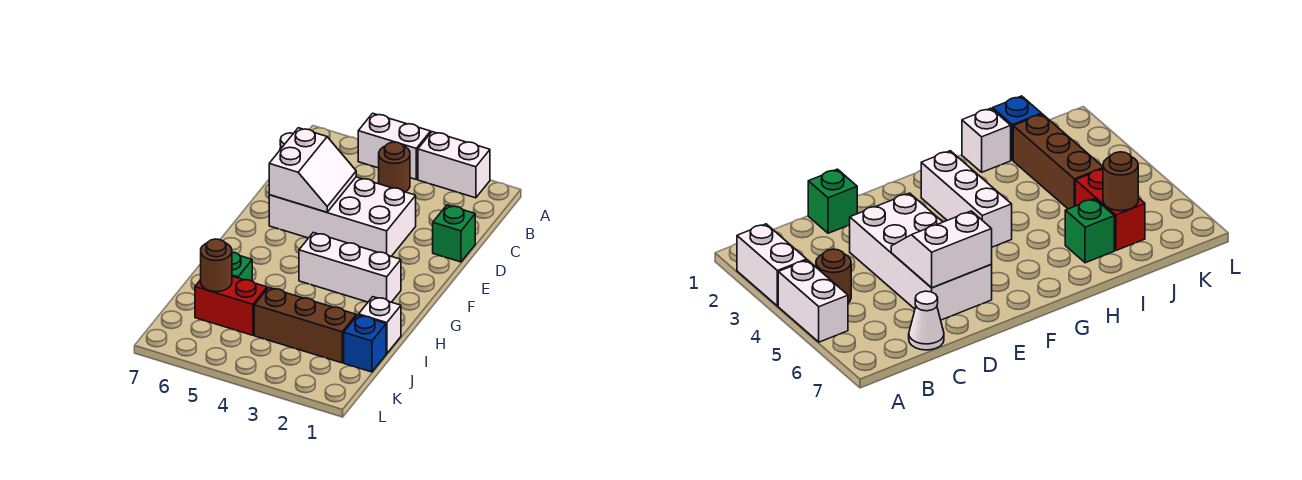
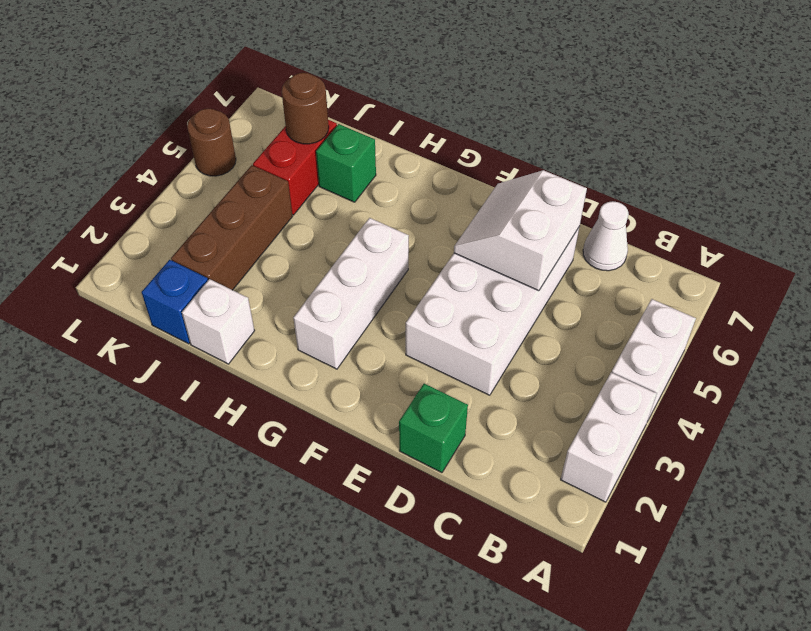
brown 1x1 round brick [379,142,410,192] -> brown 1x1 round brick moved to [187,108,236,176]
white 2x2 slope [269,128,356,212] -> white 2x2 slope turned to [454,170,587,291]

